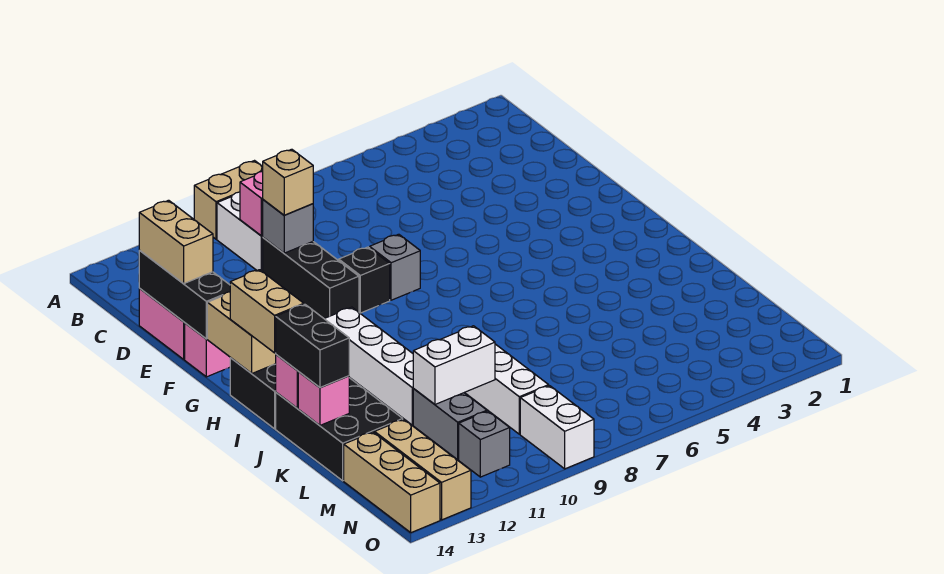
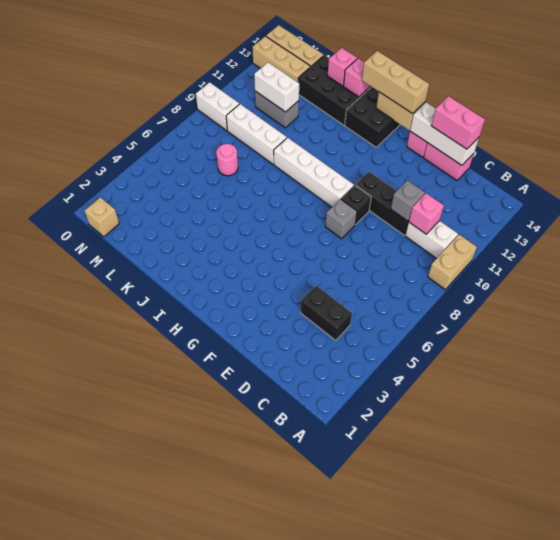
tan 1x1 brick [263,149,313,215] -> tan 1x1 brick moved to [84,197,119,237]
black 1x3 brick [139,251,230,339] -> white 1x3 brick [410,102,479,165]
tan 1x2 brick [139,200,213,284] -> pink 1x2 brick [431,96,485,149]
white 1x4 brick [324,307,414,425] -> white 1x4 brick moved to [274,138,354,207]
tan 1x2 brick [230,270,304,353] -> tan 1x3 brick [362,51,429,114]
black 1x2 brick [276,304,349,388] -> black 1x2 brick moved to [300,285,352,340]
none -> pink 1x1 round brick [216,144,238,176]
white 1x2 brick [413,326,495,404] -> white 1x2 brick turned to [254,62,299,112]
grey 1x1 brick [459,411,510,477] -> none

